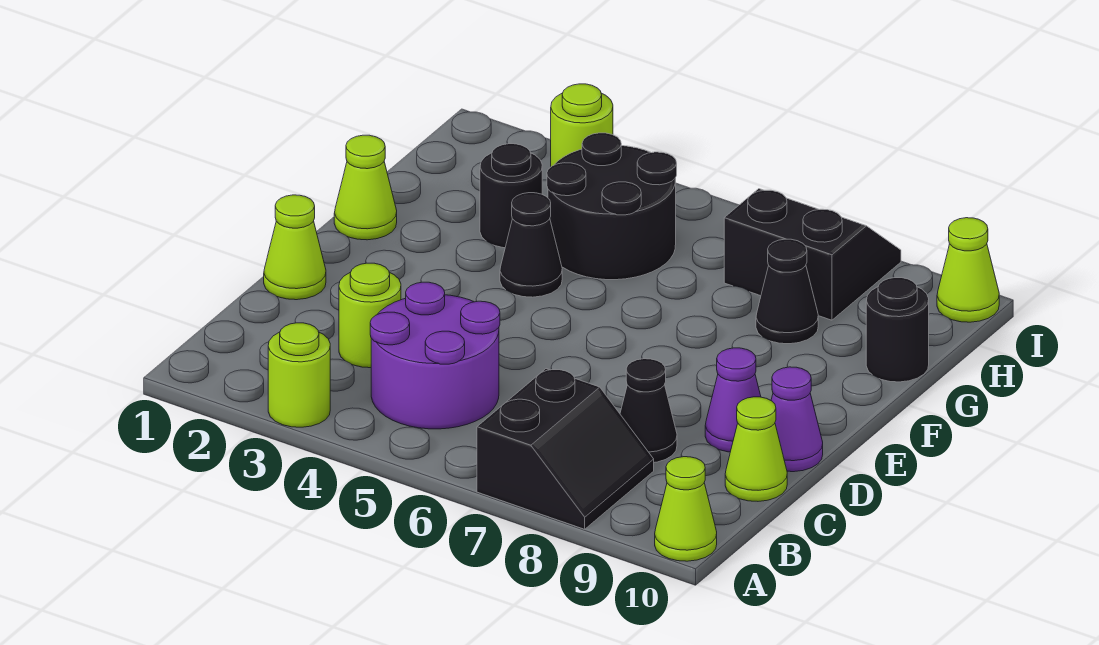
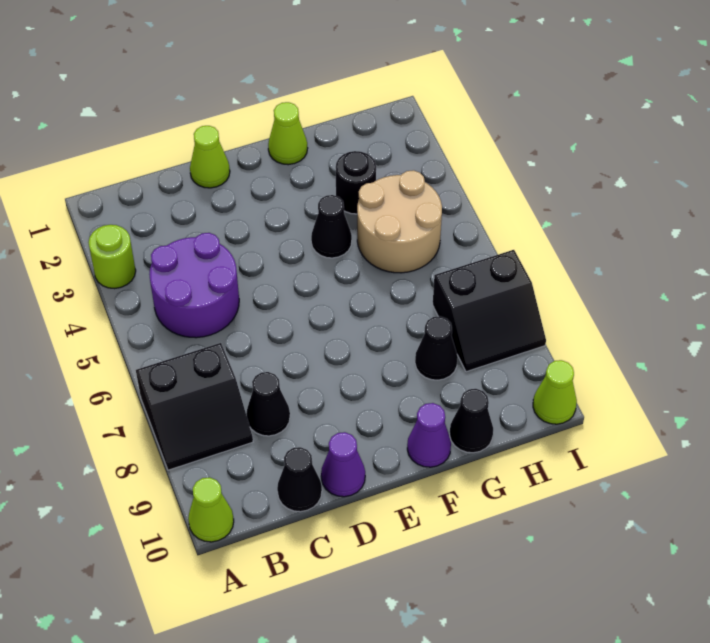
lime 1x1 round brick [339,263,401,368] -> none
lime 1x1 cone [725,397,787,501] -> black 1x1 cone [277,447,322,512]
purple 1x1 cone [705,348,761,452] -> purple 1x1 cone moved to [407,403,451,467]
black 2x2 round brick [547,133,677,280] -> tan 2x2 round brick [357,170,442,273]
black 1x1 round brick [866,278,929,382] -> black 1x1 cone [450,389,493,453]
black 2x2 slope [724,189,901,320] -> black 2x2 slope turned to [433,250,546,372]
lime 1x1 round brick [551,84,613,167] -> none

